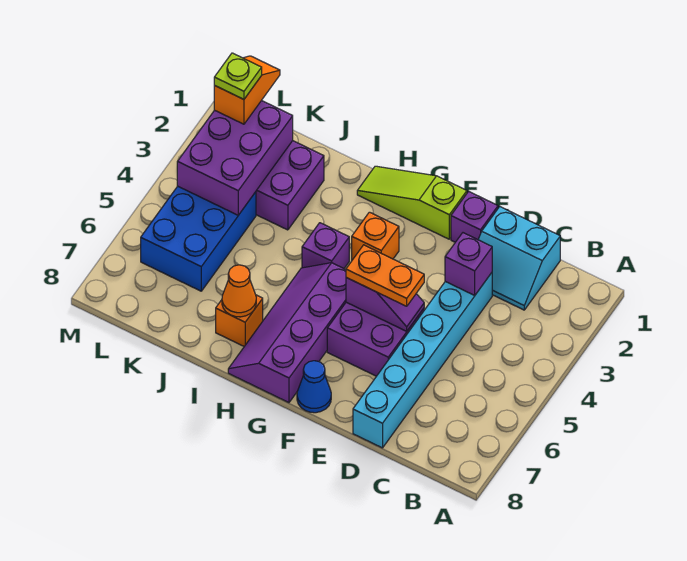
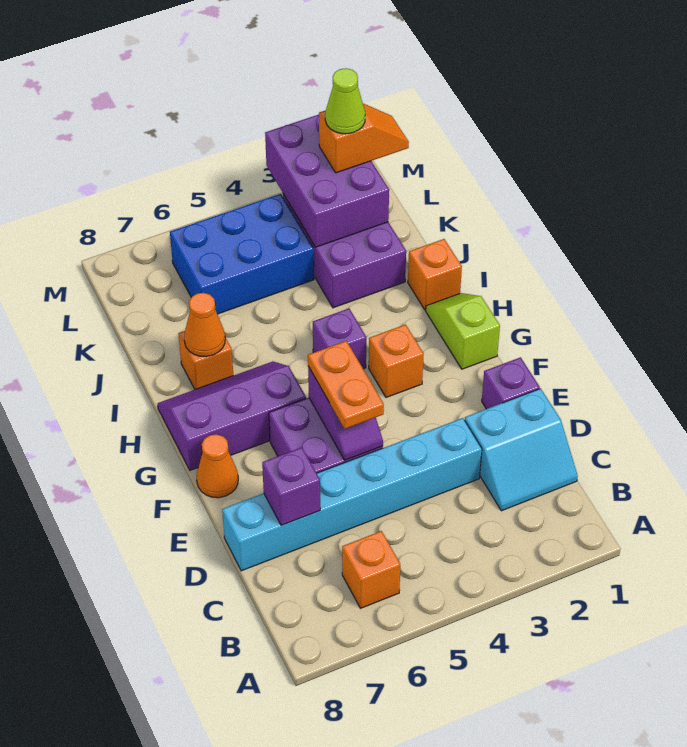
none -> orange 1x1 brick [342,531,400,608]
cyan 2x2 slope [478,207,560,310] -> cyan 2x2 slope turned to [465,389,578,511]
purple 1x1 brick [445,233,492,295] -> purple 1x1 brick moved to [262,447,320,525]
lime 1x3 slope [357,166,467,239] -> lime 1x2 slope [426,293,500,369]
blue 1x1 cone [297,361,331,413] -> orange 1x1 cone [197,434,238,498]
purple 2x4 slope [228,263,346,403] -> purple 2x3 slope [158,361,306,470]
none -> orange 1x1 brick [408,239,462,310]
purple 2x3 brick [177,101,293,215] -> purple 2x3 brick turned to [265,115,389,247]
lime 1x1 plate [214,53,262,99] -> lime 1x1 cone [325,68,365,134]

